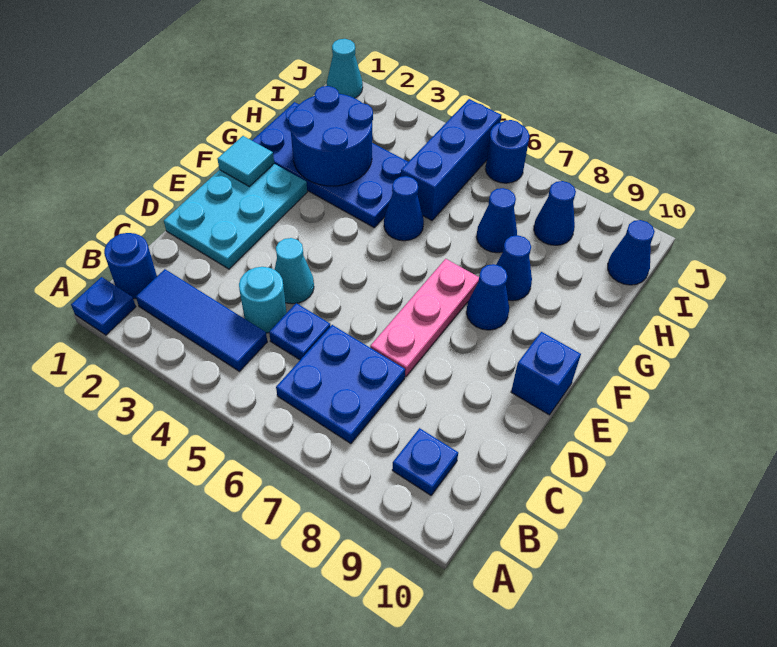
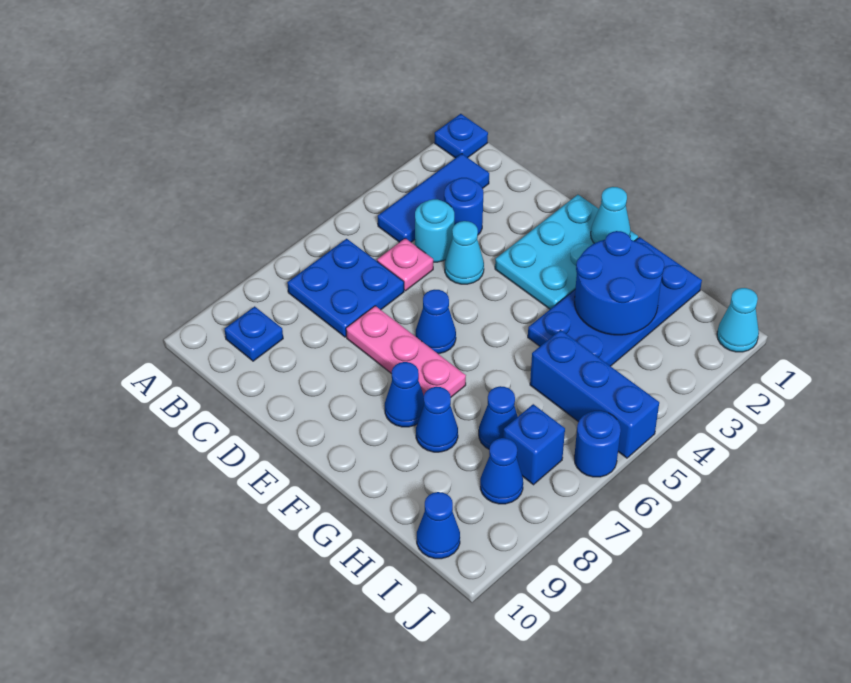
blue 1x1 round brick [104,233,157,299] -> blue 1x1 round brick moved to [444,178,483,235]
blue 1x1 plate [269,303,330,360] -> pink 1x1 plate [377,238,433,291]
cyan 2x3 plate [164,164,307,269] -> cyan 2x3 plate turned to [495,195,638,309]
blue 1x1 brick [511,332,581,415] -> blue 1x1 brick moved to [503,404,565,485]
cyan 1x1 tile [218,136,274,186] -> cyan 1x1 cone [591,187,631,243]
blue 1x1 cone [384,176,424,241] -> blue 1x1 cone moved to [416,290,456,354]

